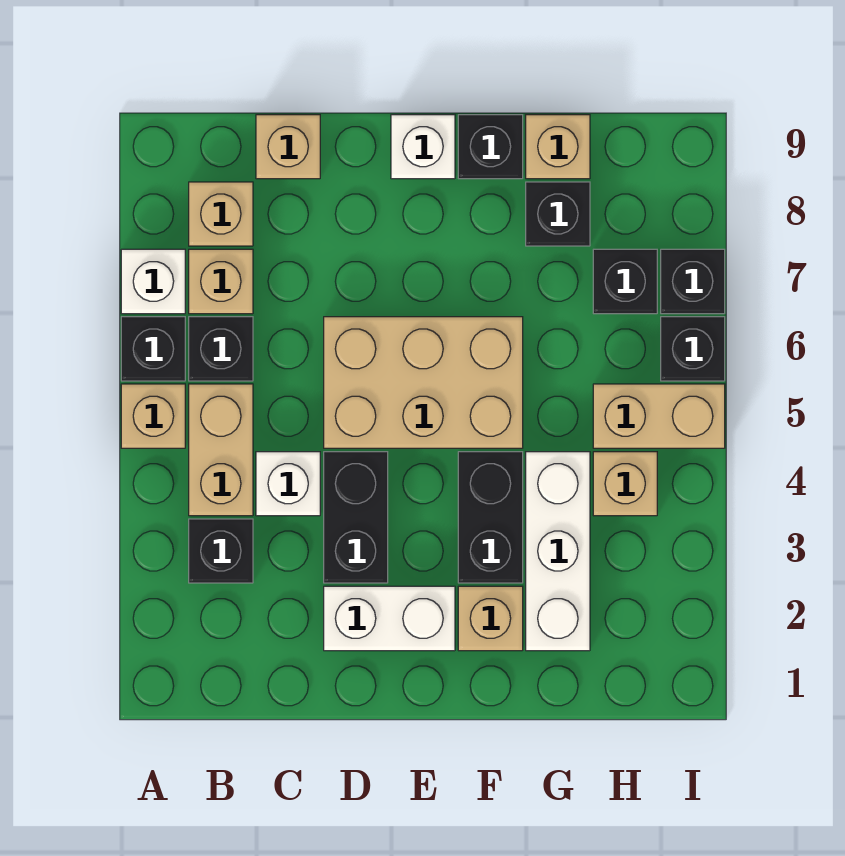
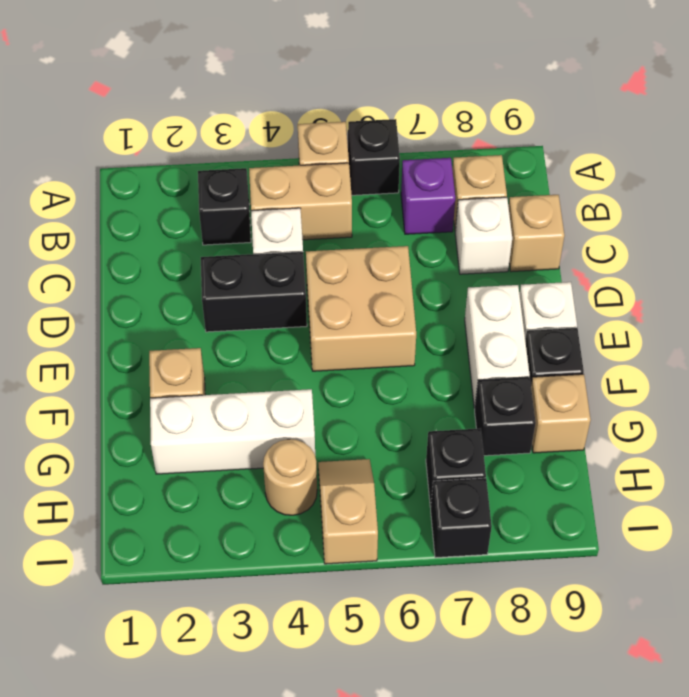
white 1x1 brick [121,249,185,314] -> white 1x1 brick moved to [455,197,512,274]
black 1x1 brick [189,317,253,381] -> none
tan 1x1 brick [189,249,253,314] -> purple 1x1 brick [401,158,455,234]
white 1x2 brick [324,586,455,651] -> white 1x2 brick moved to [465,285,530,408]
tan 2x3 brick [324,317,523,448] -> tan 2x2 brick [306,246,416,371]
black 1x2 brick [458,452,523,583] -> none
tan 1x1 brick [593,452,657,516] -> tan 1x1 round brick [263,439,317,515]
tan 1x2 brick [593,384,725,448] -> tan 1x2 slope [318,459,378,564]
black 1x1 brick [661,317,725,381] -> none

